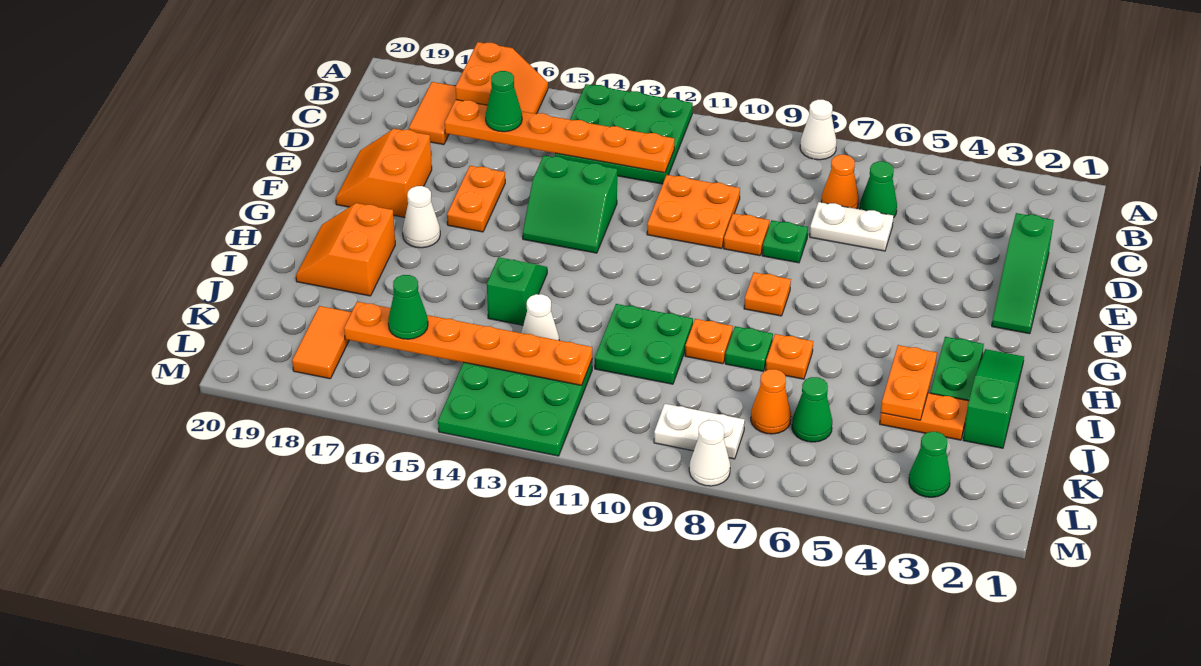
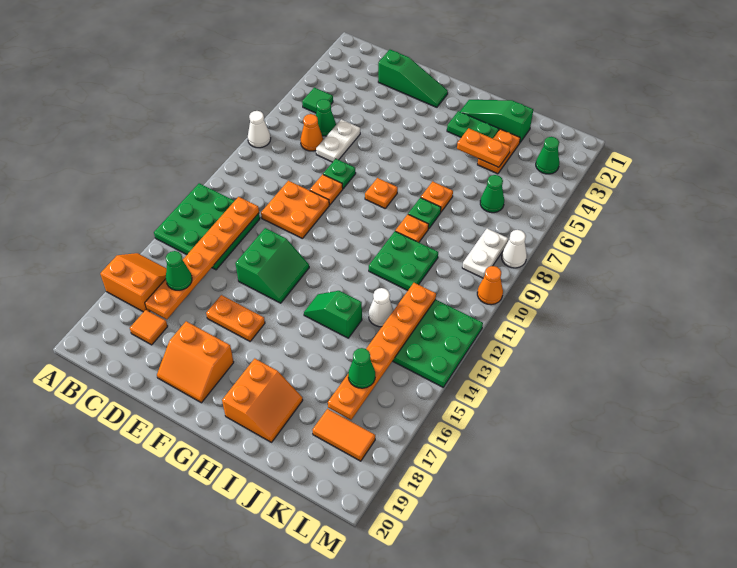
none -> green 1x1 tile [302,88,333,113]
orange 1x2 tile [409,82,456,145] -> orange 1x1 tile [130,310,168,345]
white 1x1 cone [403,186,440,248] -> none
orange 2x2 slope [296,203,395,296] -> orange 2x2 slope turned to [222,359,303,442]
orange 1x1 cone [751,369,791,434] -> orange 1x1 cone moved to [477,266,503,305]

